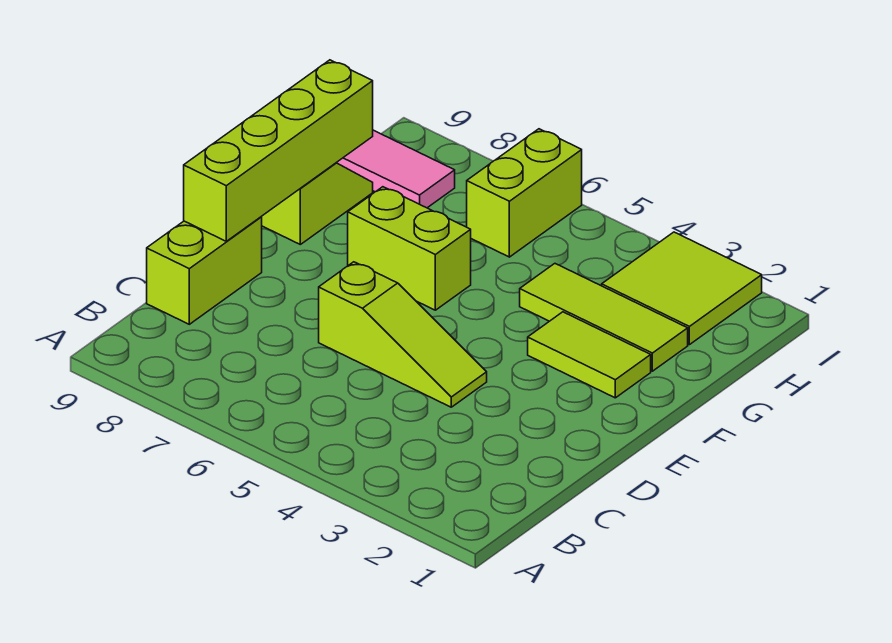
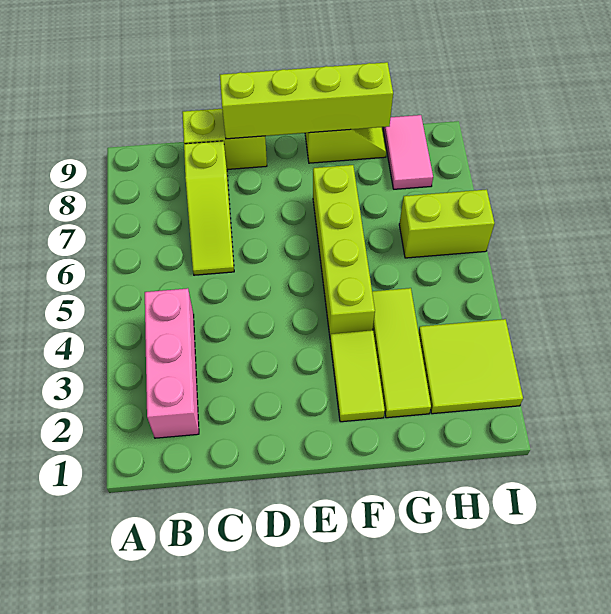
none -> pink 1x3 brick [145,288,199,438]
lime 1x3 slope [319,262,487,407] -> lime 1x3 slope moved to [184,141,234,275]
lime 1x2 brick [348,187,471,310] -> lime 1x4 brick [313,165,375,337]

